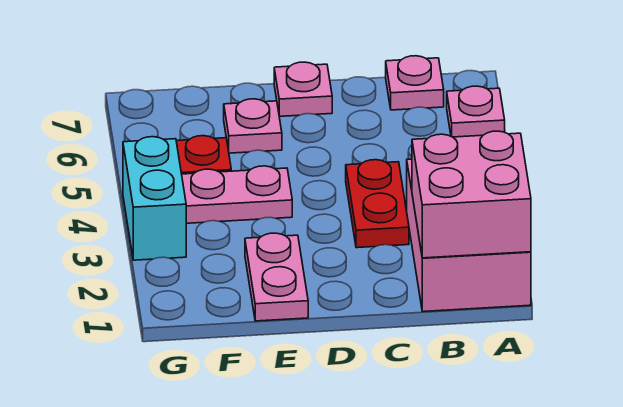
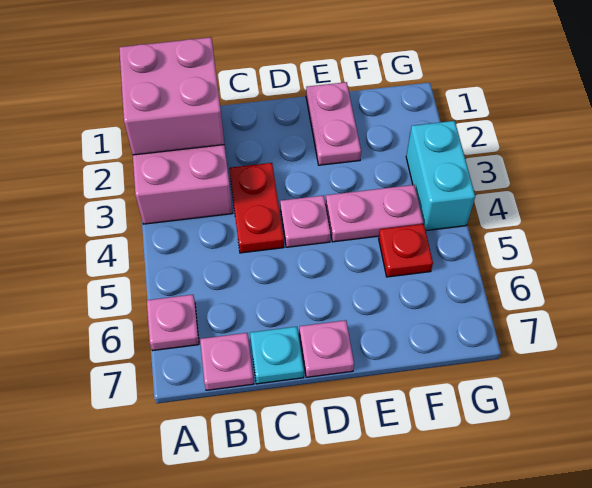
none -> cyan 1x1 plate [250,327,304,384]
pink 1x1 plate [224,99,282,153] -> pink 1x1 plate moved to [280,195,331,247]

